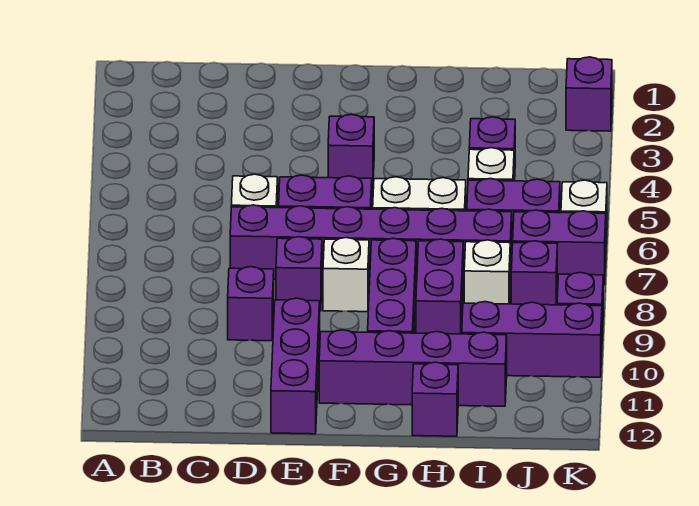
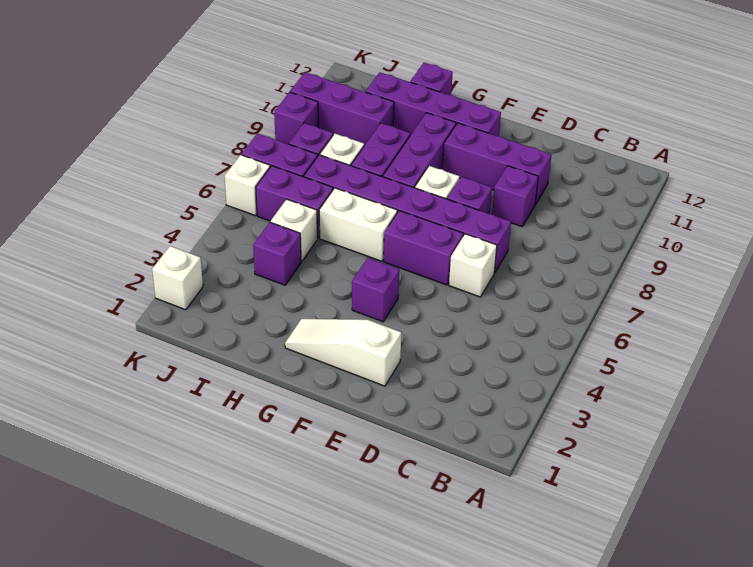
none -> white 1x3 slope [285,319,401,386]
purple 1x3 brick [271,298,320,434] -> purple 1x3 brick turned to [443,123,551,204]
purple 1x1 brick [566,57,612,131] -> white 1x1 brick [152,246,203,310]

